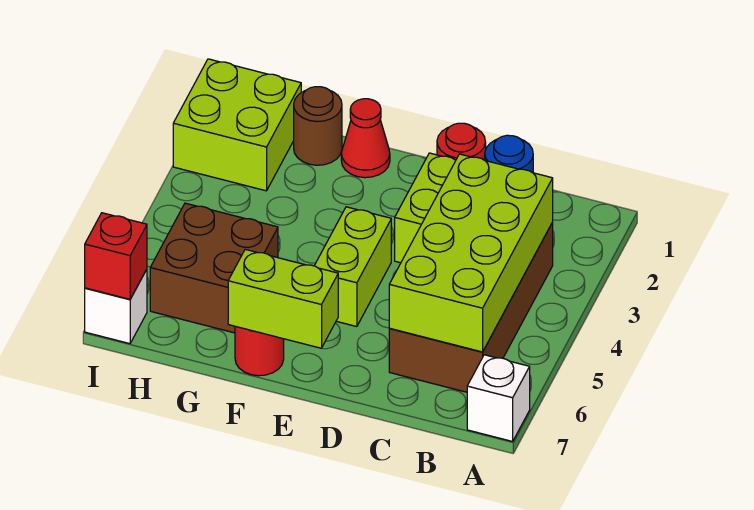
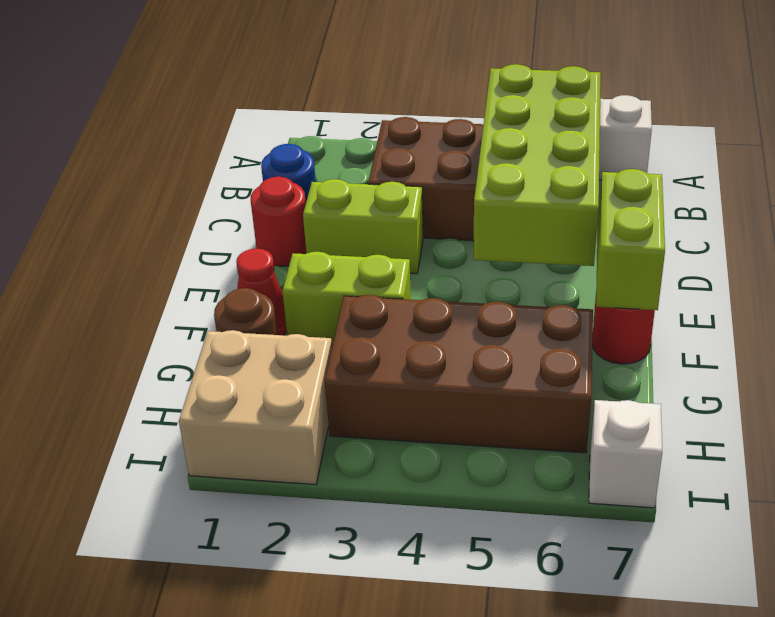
lime 2x4 brick [389,154,553,352] -> lime 2x4 brick turned to [474,64,601,266]
lime 1x2 brick [314,207,391,327] -> lime 1x2 brick moved to [282,252,411,346]
brown 2x2 brick [150,203,278,333] -> brown 2x4 brick [325,295,593,453]
lime 2x2 brick [173,59,301,191] -> tan 2x2 brick [179,330,332,484]
red 1x1 brick [85,213,147,299] -> none

